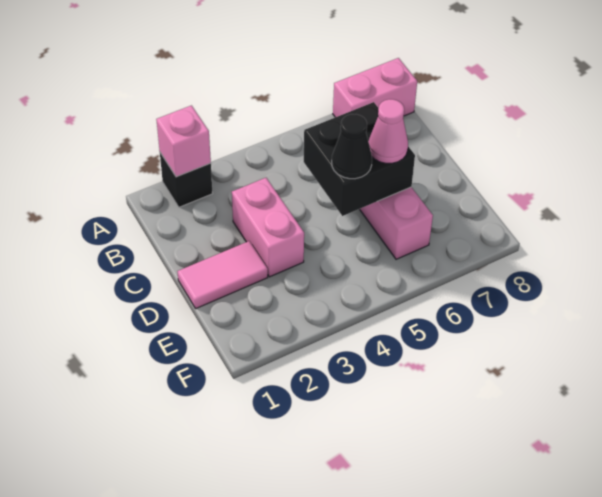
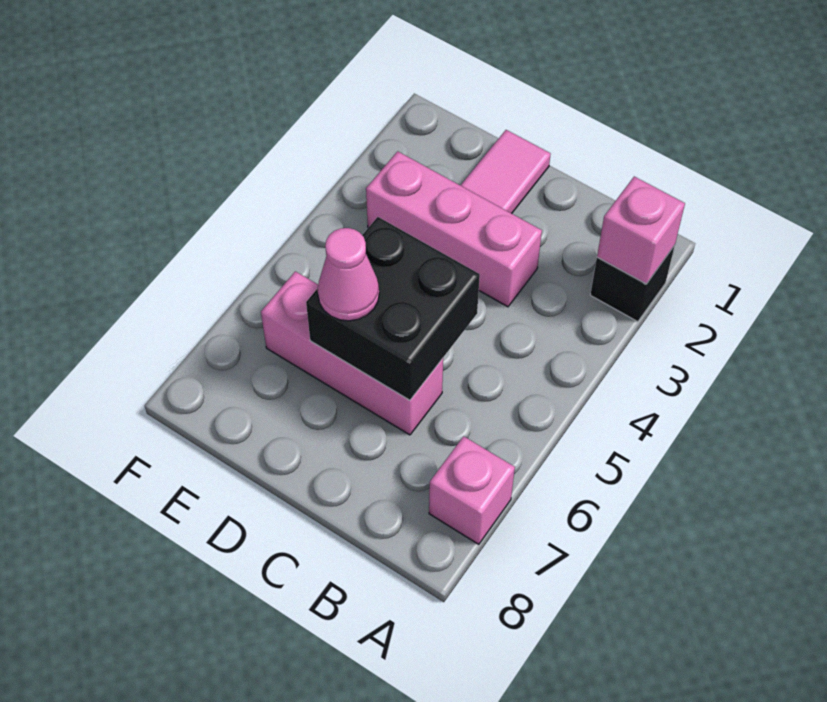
pink 1x2 brick [333,58,417,117] -> pink 1x1 brick [429,436,515,544]
pink 1x2 brick [232,178,304,277] -> pink 1x3 brick [366,151,542,307]
black 1x1 cone [332,114,372,179] -> none

